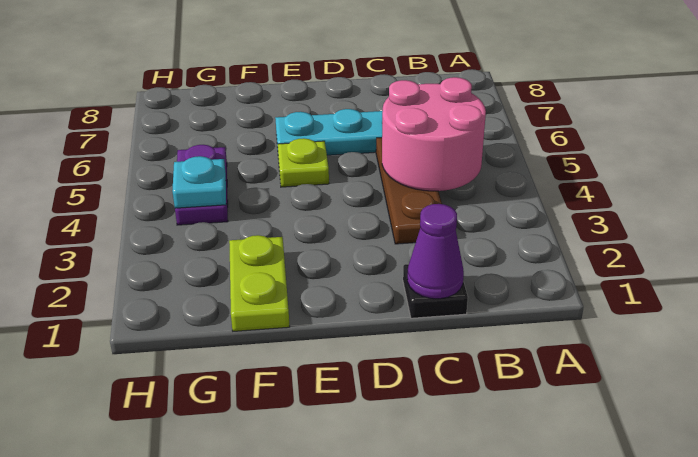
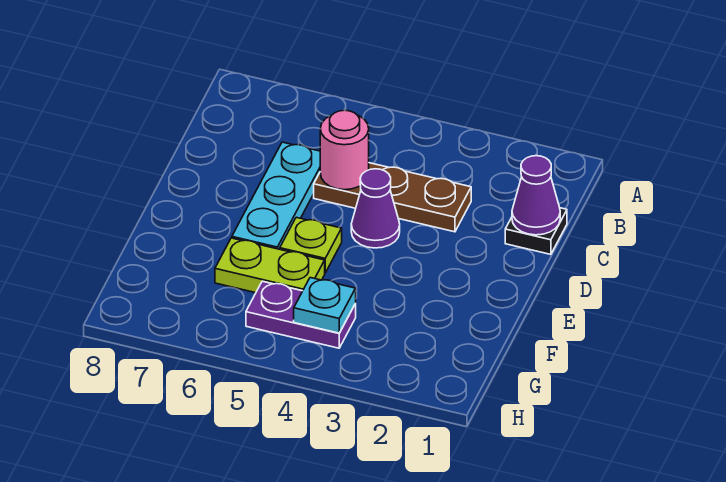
pink 2x2 round brick [382,77,486,191] -> pink 1x1 round brick [320,110,369,190]
none -> purple 1x1 cone [351,169,400,248]
lime 1x2 plate [229,235,290,331] -> lime 1x2 plate moved to [215,238,325,293]

